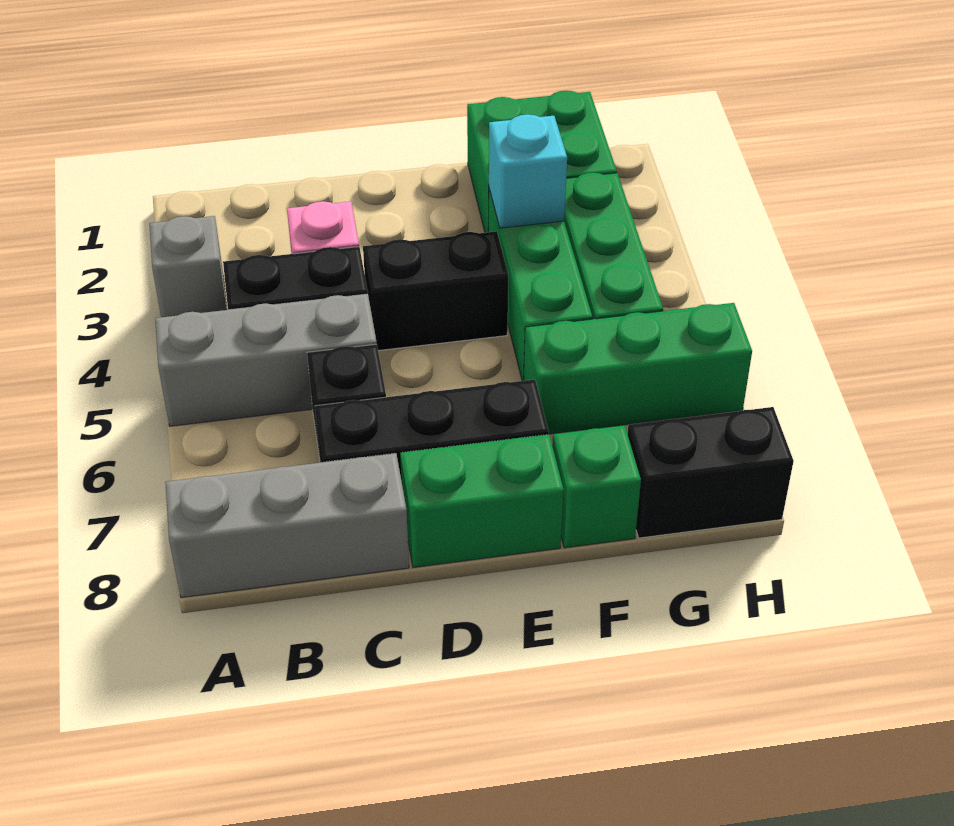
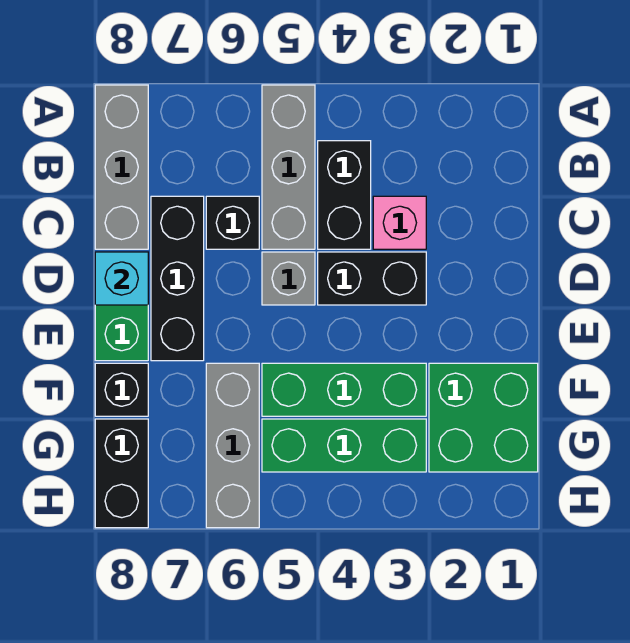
grey 1x1 brick [149,216,227,317] -> grey 1x1 brick moved to [262,252,315,305]
black 1x2 brick [363,231,508,351] -> black 1x2 brick turned to [318,252,426,305]
cyan 1x1 brick [489,114,567,228] -> cyan 1x1 brick moved to [95,252,148,305]
green 1x3 brick [524,303,752,434] -> grey 1x3 brick [206,363,259,528]
green 1x1 brick [552,425,641,548] -> black 1x1 brick [95,363,148,416]

